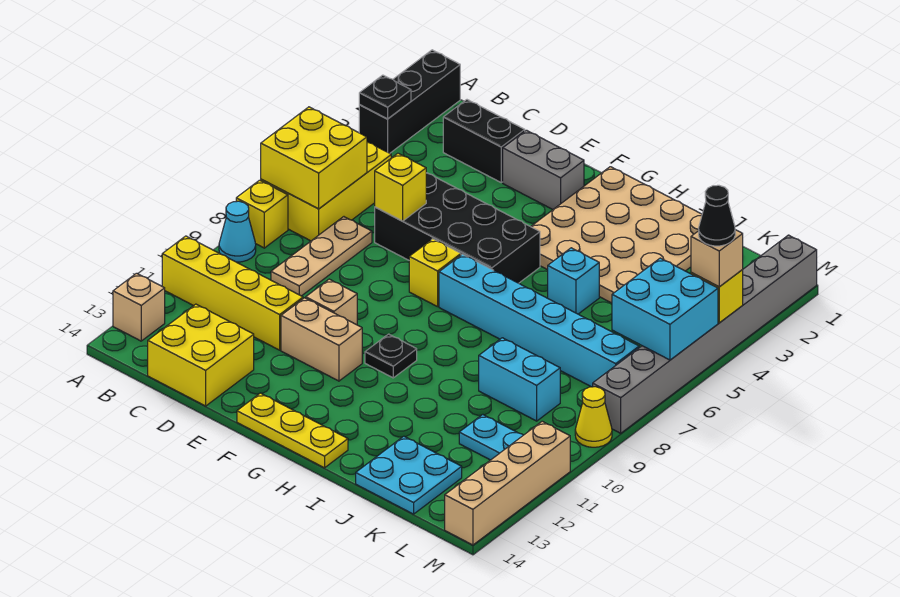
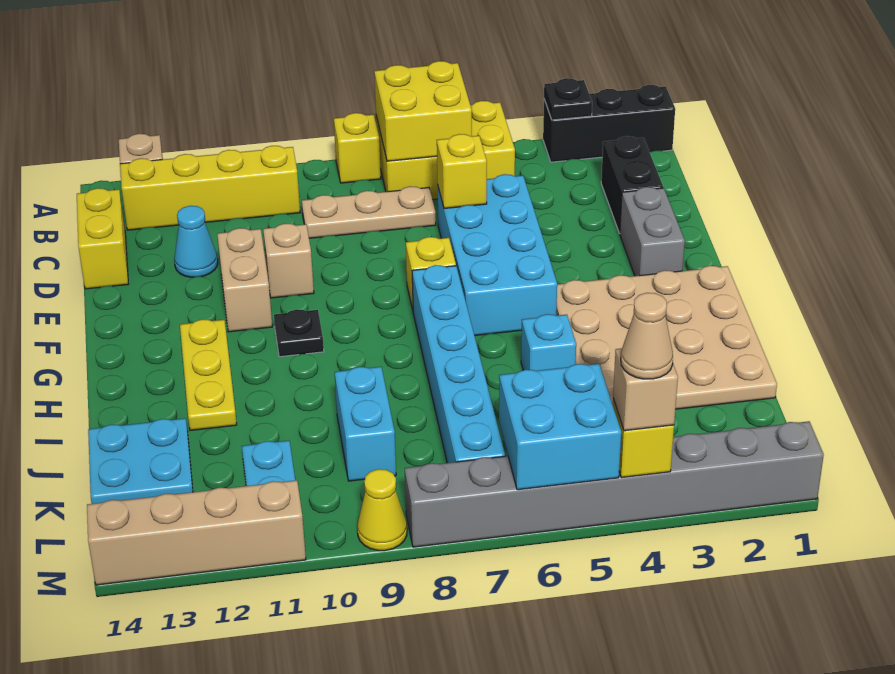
cyan 1x1 cone [219,201,256,262] -> cyan 1x1 cone moved to [174,206,218,277]
yellow 1x4 brick [162,236,303,350] -> yellow 1x4 brick turned to [120,146,300,230]
yellow 2x2 brick [148,304,254,406] -> yellow 1x2 brick [77,188,128,289]
black 2x4 brick [375,173,540,283] -> cyan 2x4 brick [438,174,557,336]
yellow 1x3 plate [237,393,348,468] -> yellow 1x3 plate moved to [180,319,237,431]
black 1x1 cone [699,185,735,246] -> tan 1x1 cone [621,293,673,379]

